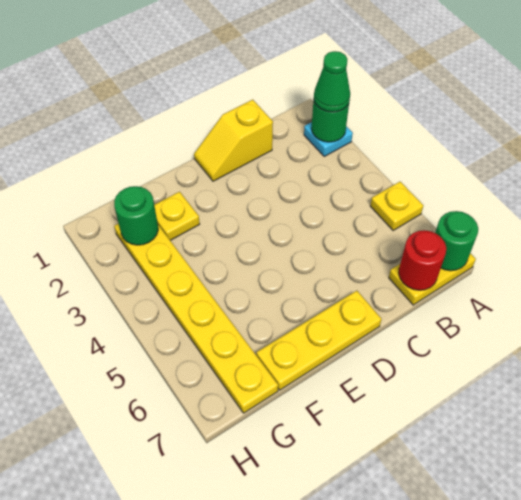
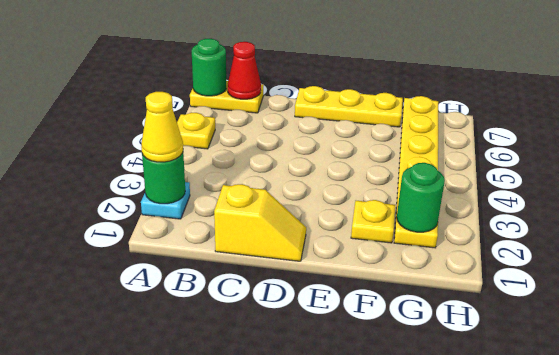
green 1x1 cone [314,51,350,112] -> yellow 1x1 cone [141,92,183,162]
red 1x1 round brick [399,230,446,290] -> red 1x1 cone [228,42,261,99]

